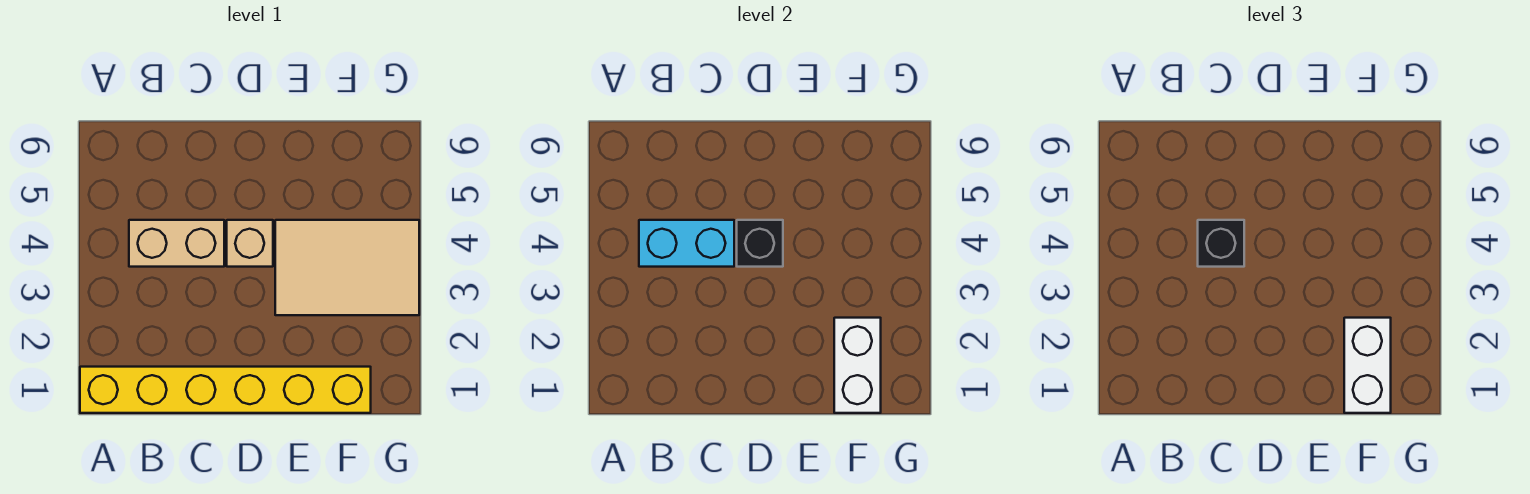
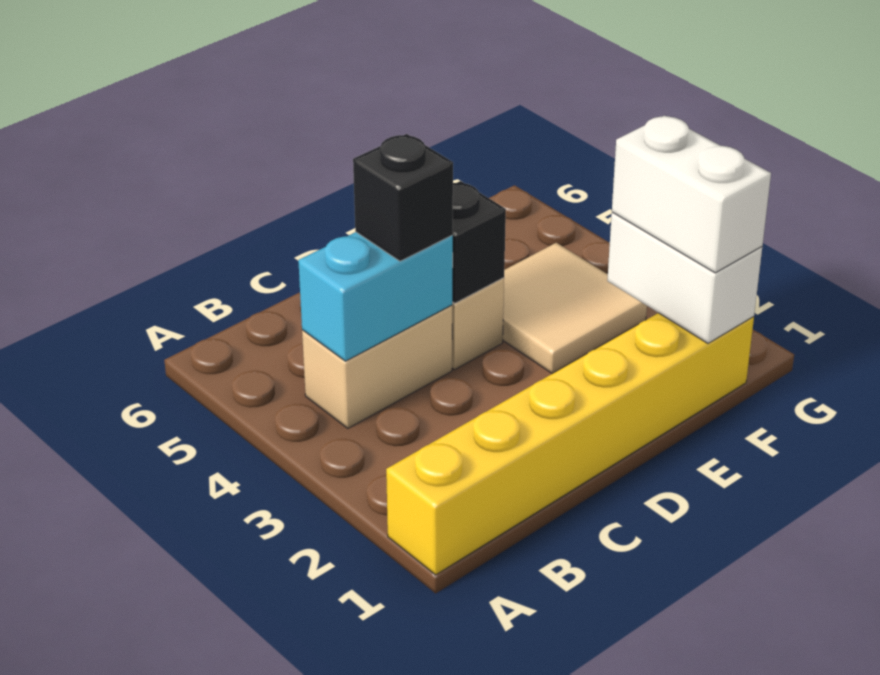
tan 2x3 tile [275,220,419,315] -> tan 2x2 tile [503,243,647,373]

